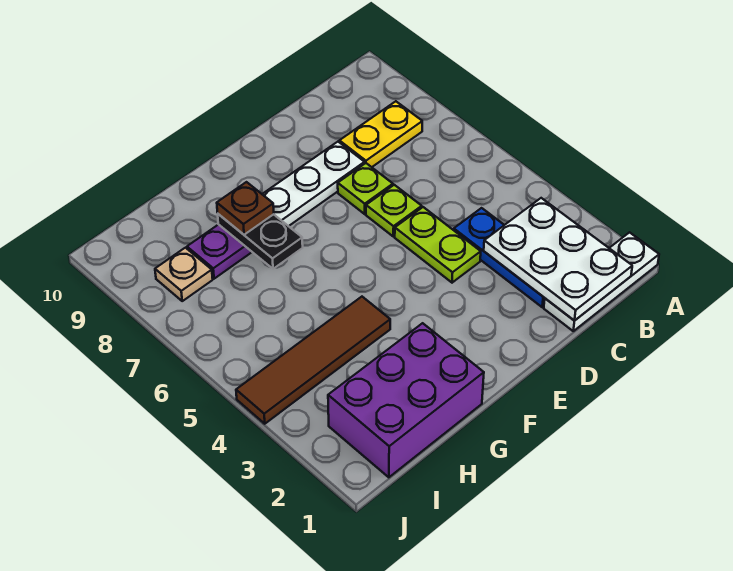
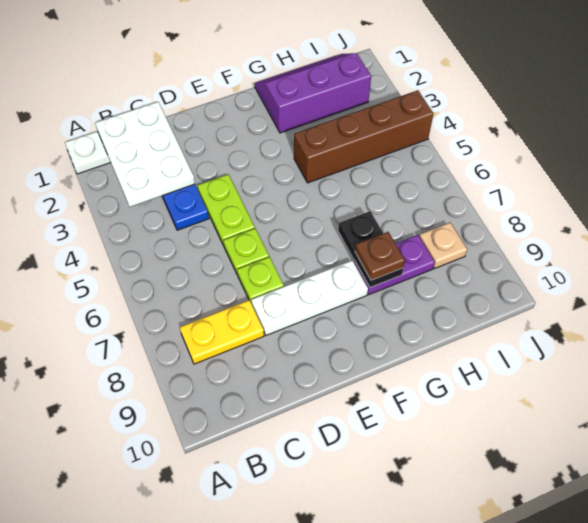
purple 2x3 brick [328,323,484,477] -> purple 2x3 slope [255,53,371,133]
brown 1x4 tile [236,297,390,424] -> brown 1x4 brick [294,90,433,183]

